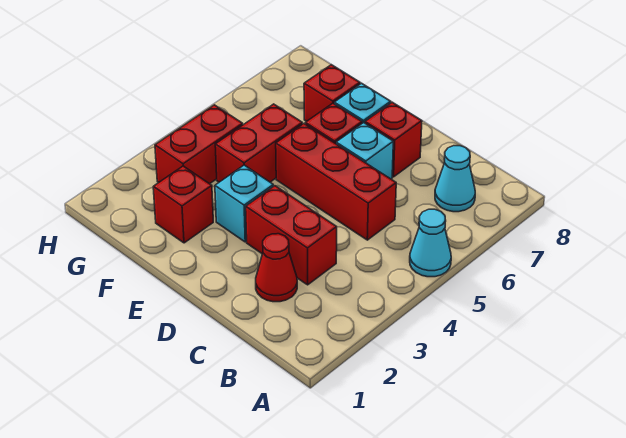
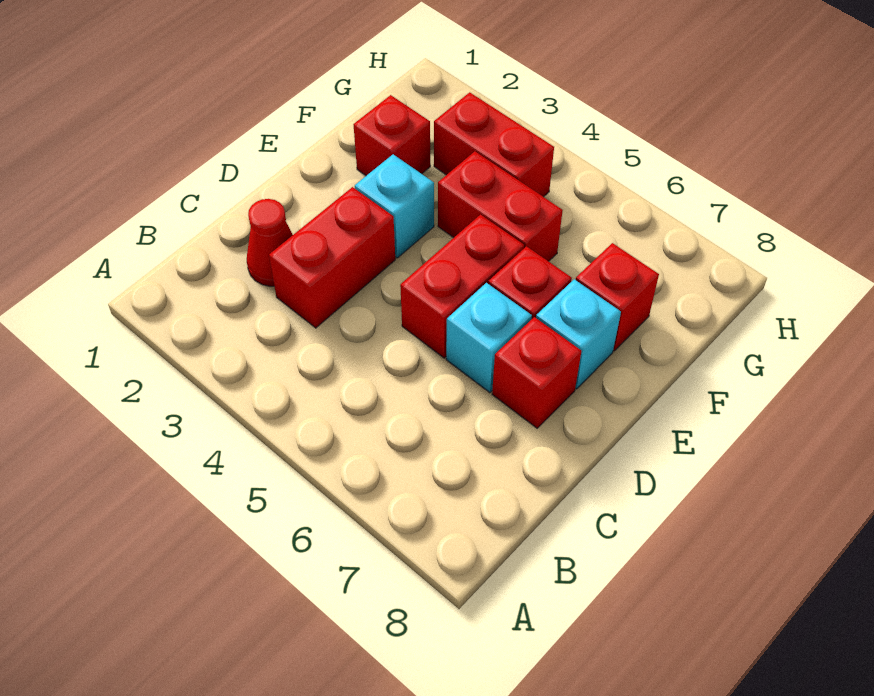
cyan 1x1 cone [410,209,451,277] -> none
cyan 1x1 cone [435,146,475,212] -> none
red 1x3 brick [276,124,396,240] -> red 1x2 brick [400,215,524,358]

